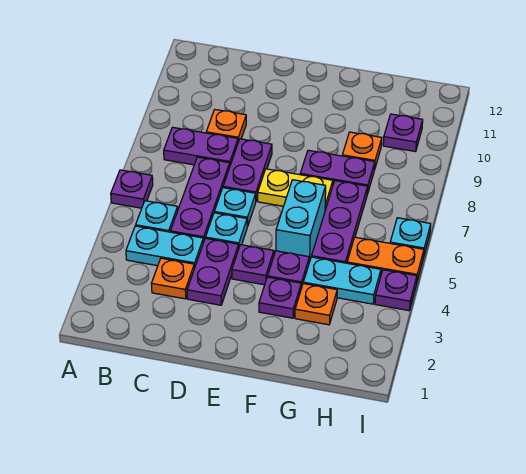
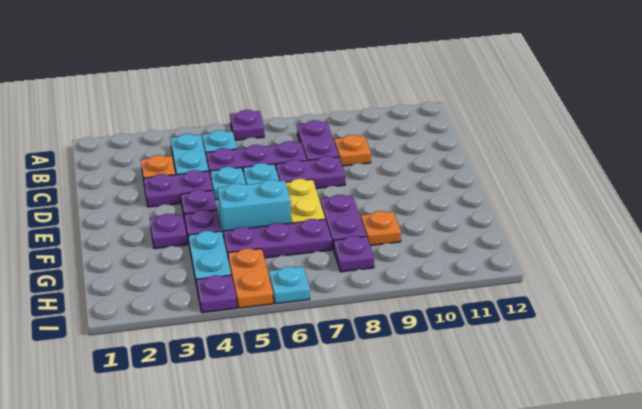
orange 1x1 plate [295,284,337,325] -> none
purple 1x1 plate [383,114,423,152] -> purple 1x1 plate moved to [334,236,374,272]

